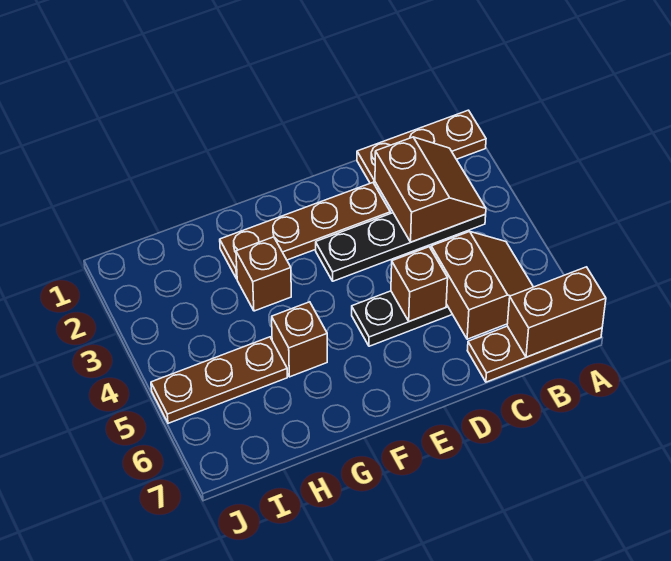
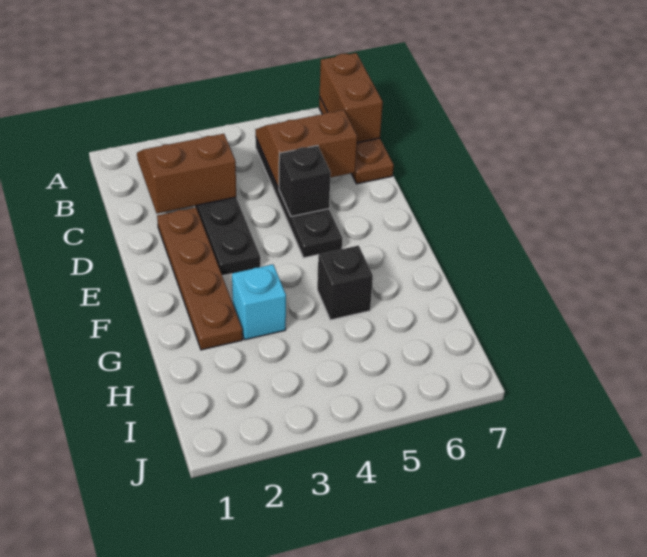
brown 1x3 plate [357,110,486,189] -> none
brown 1x1 brick [391,247,448,321] -> black 1x1 brick [279,145,331,217]
brown 1x1 brick [236,237,291,311] -> cyan 1x1 brick [232,264,286,340]
brown 1x1 brick [272,302,327,377] -> black 1x1 brick [317,246,373,320]
brown 1x3 plate [151,337,287,423] -> none

